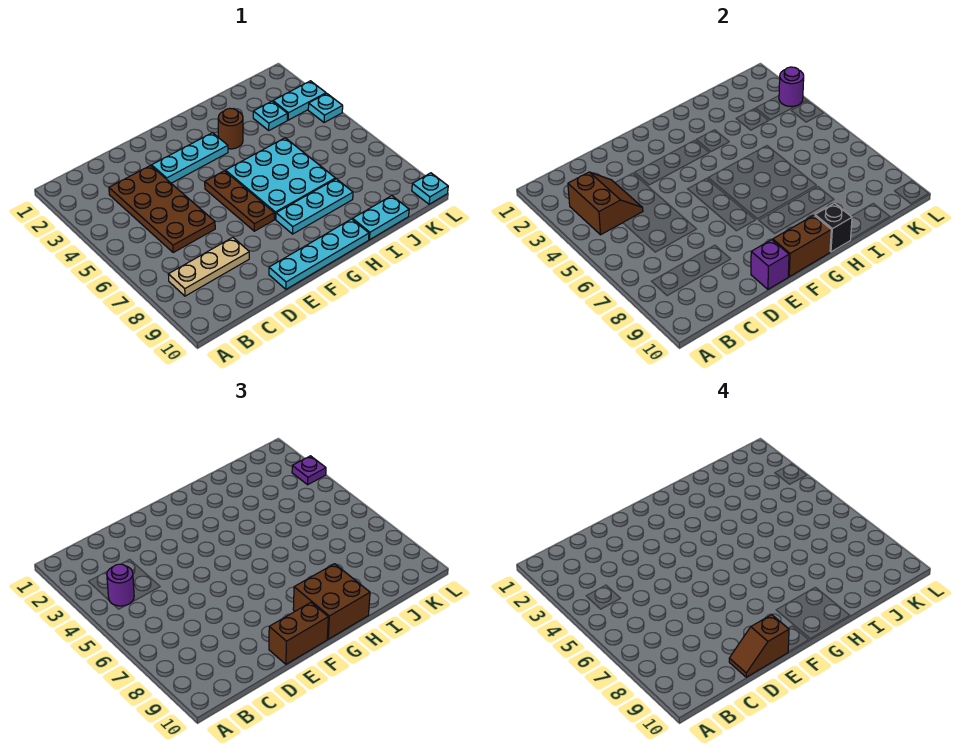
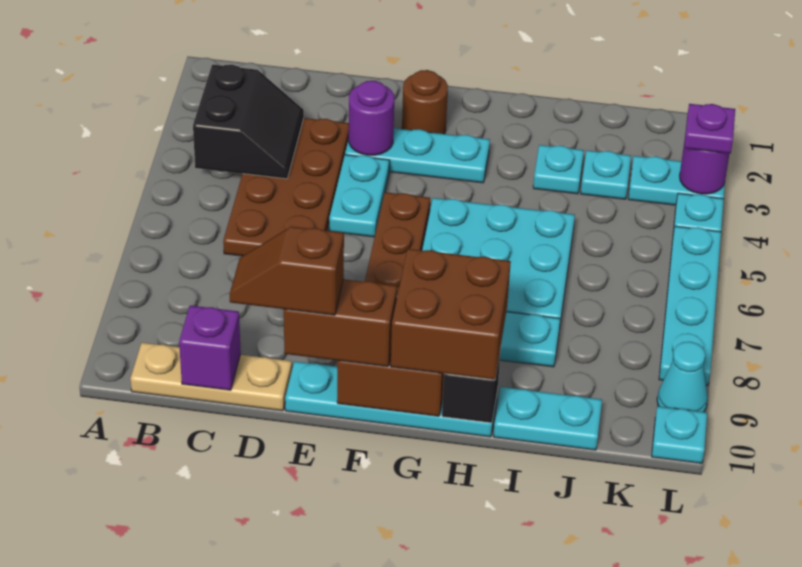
brown 2x2 slope [568,172,643,235] -> black 2x2 slope [193,65,304,179]
purple 1x1 round brick [107,564,134,606] -> purple 1x1 round brick moved to [349,81,394,155]
tan 1x3 plate [168,238,249,296] -> tan 1x3 plate moved to [130,343,292,411]
none -> cyan 1x2 plate [329,155,390,237]
purple 1x1 brick [751,240,789,289] -> purple 1x1 brick moved to [179,305,241,390]
brown 1x1 round brick [218,108,243,149] -> brown 1x1 round brick moved to [402,70,448,134]
none -> cyan 1x1 plate [533,145,584,194]
none -> cyan 1x4 plate [659,226,721,386]
none -> cyan 1x1 cone [657,342,708,412]

